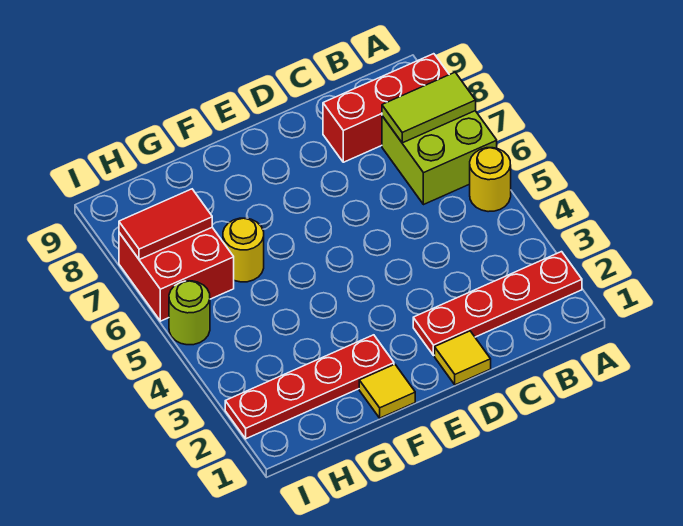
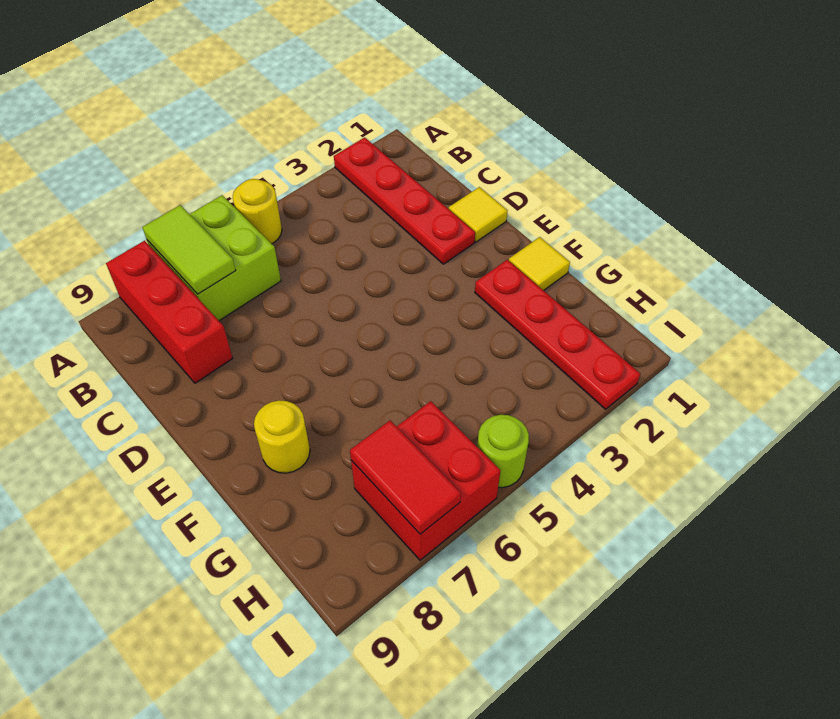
yellow 1x1 round brick [223,218,264,282] -> yellow 1x1 round brick moved to [254,401,310,473]

